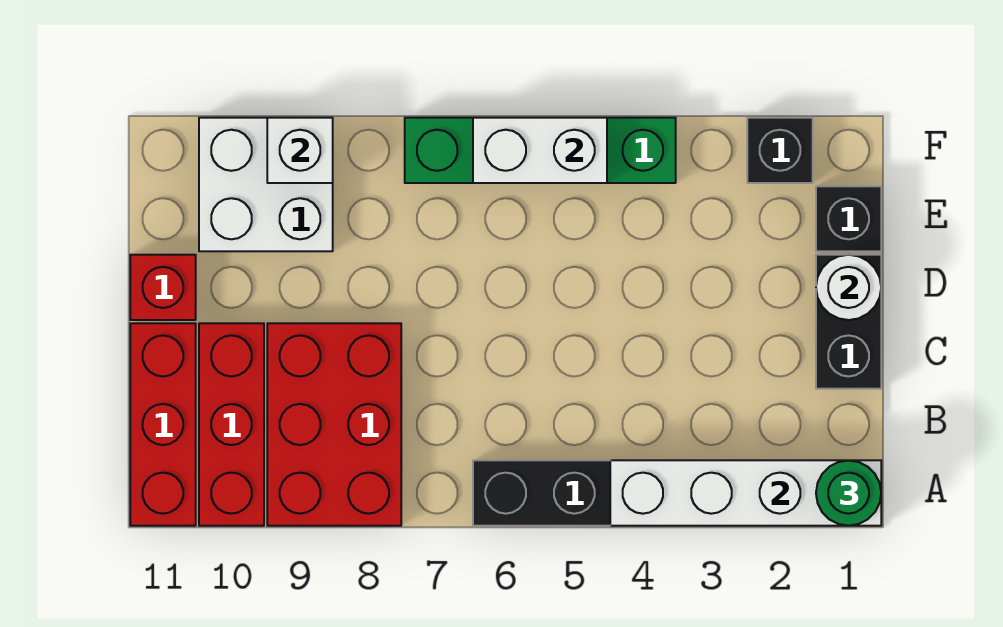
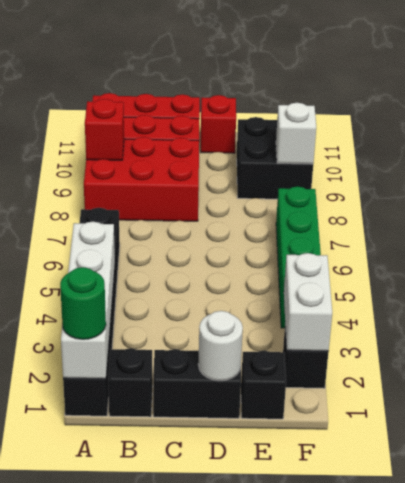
none -> red 1x1 brick [85,99,124,160]
none -> black 1x1 brick [108,348,153,417]
white 2x2 brick [199,118,333,251] -> black 2x2 brick [237,117,313,199]
white 1x2 brick [473,118,607,183] -> white 1x2 brick moved to [284,253,332,351]

